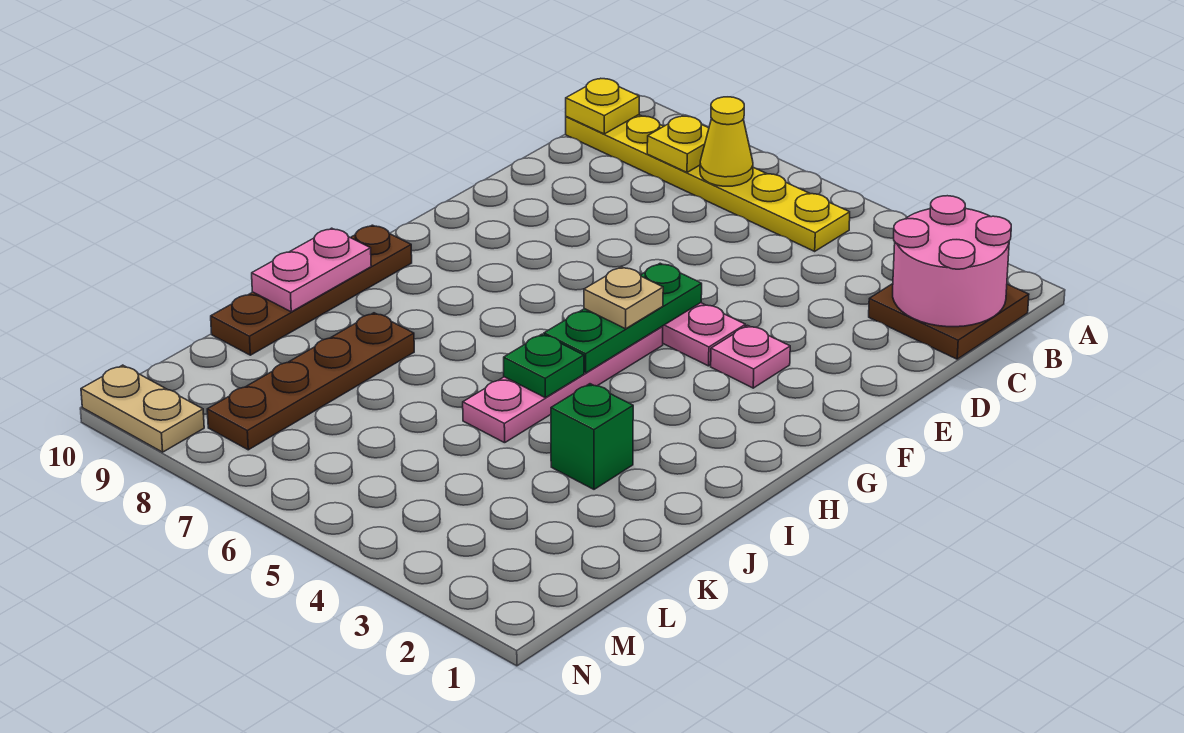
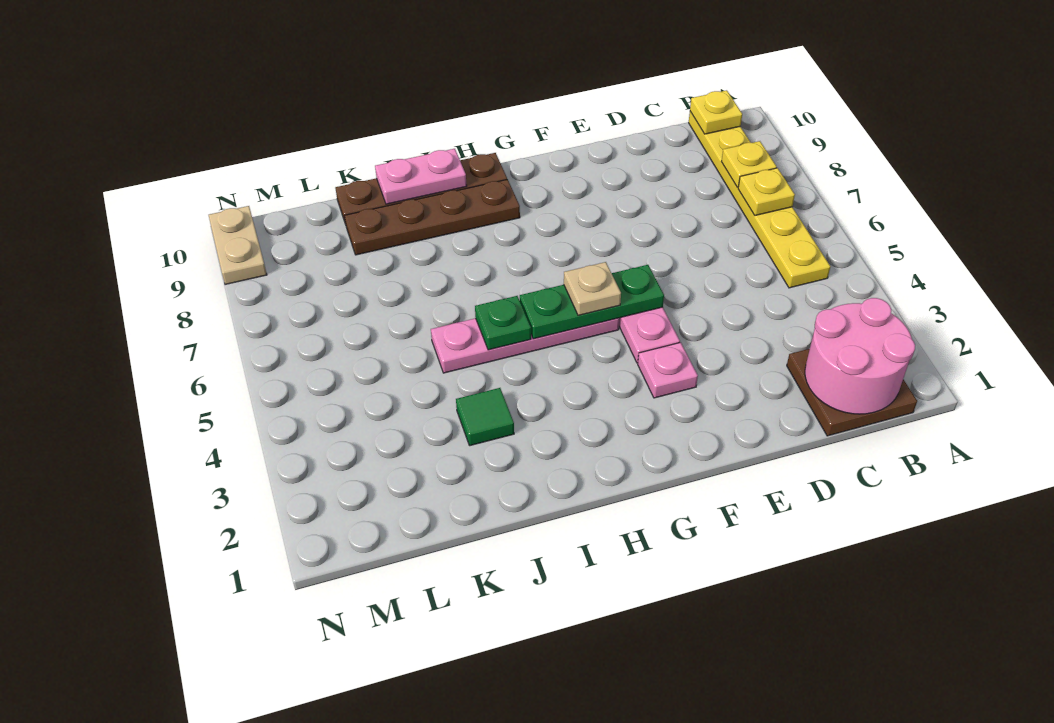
yellow 1x1 cone [700,97,753,186] -> yellow 1x1 plate [738,168,795,215]
green 1x1 brick [551,384,633,489] -> green 1x1 tile [456,388,514,446]
brown 1x4 plate [207,313,414,450] -> brown 1x4 plate moved to [345,179,520,255]

